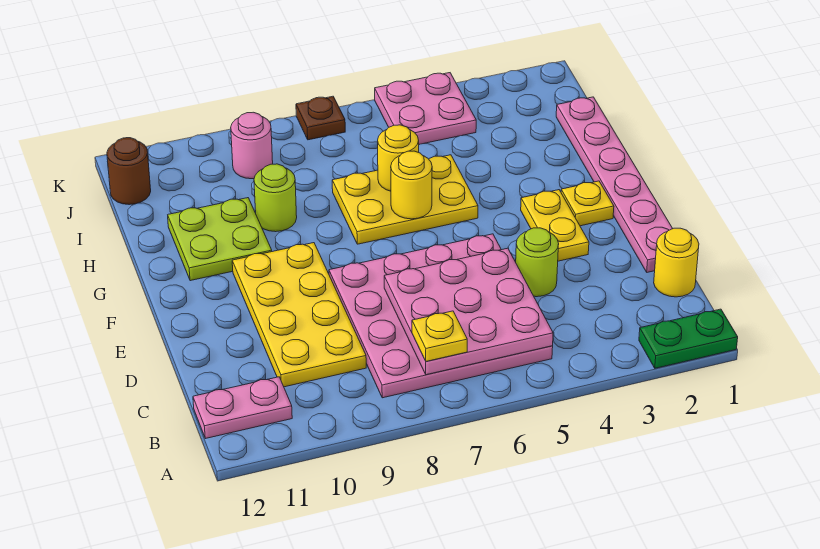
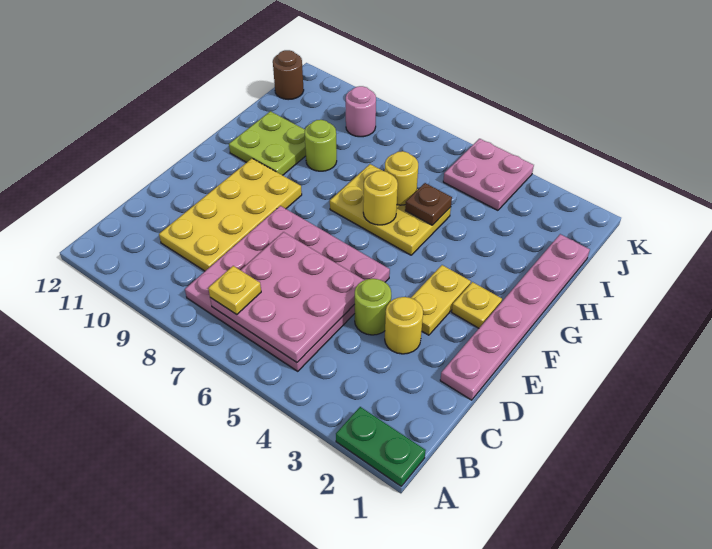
pink 1x2 plate [193,377,292,439] -> none
yellow 1x1 round brick [654,228,699,297] -> yellow 1x1 round brick moved to [385,297,423,354]
brown 1x1 plate [296,96,345,140] -> brown 1x1 plate moved to [405,183,452,225]

